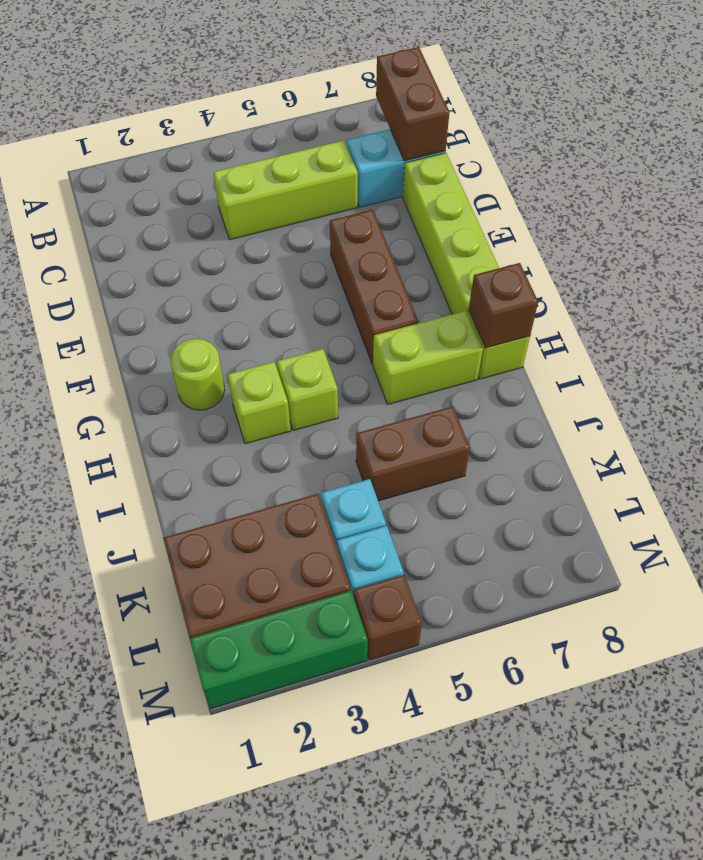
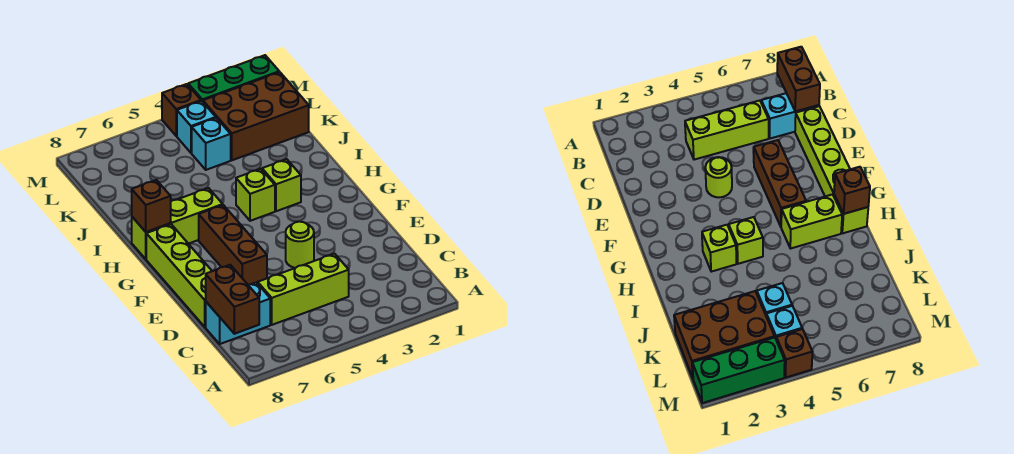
lime 1x1 round brick [171,339,225,410] -> lime 1x1 round brick moved to [286,222,314,268]
brown 1x2 brick [356,406,470,501] -> none

